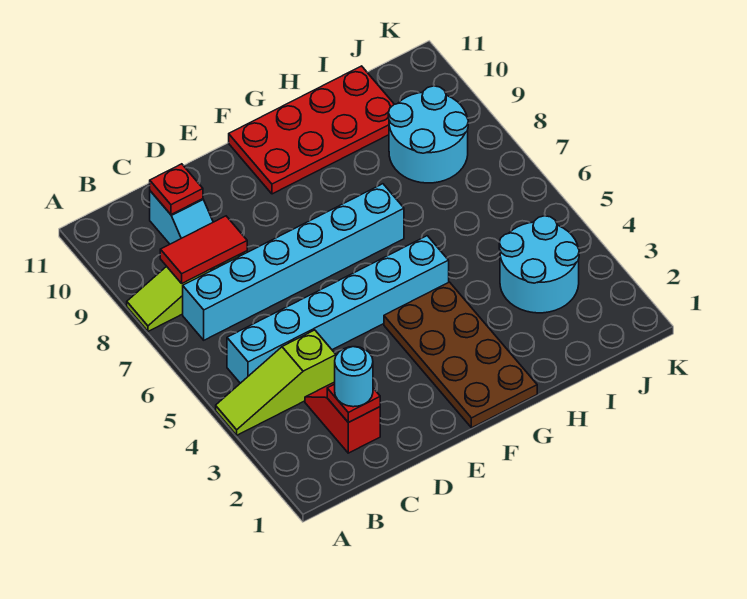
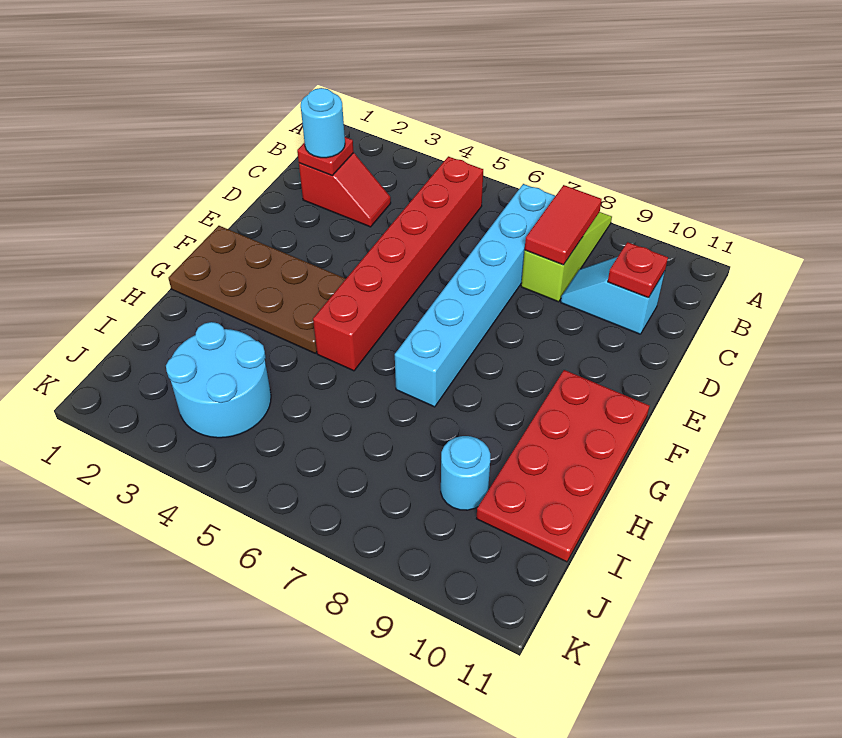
lime 1x3 slope [216,330,336,435] -> none
cyan 1x6 brick [227,236,449,383] -> red 1x6 brick [313,156,483,371]
cyan 2x2 round brick [388,86,468,183] -> cyan 1x1 round brick [441,436,490,510]

